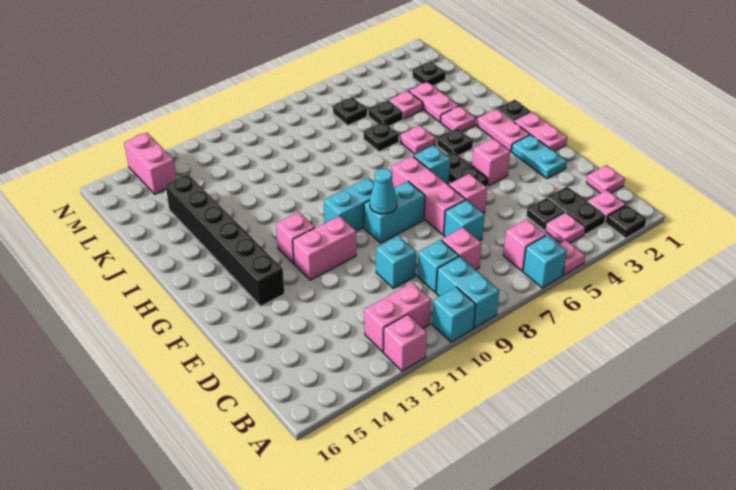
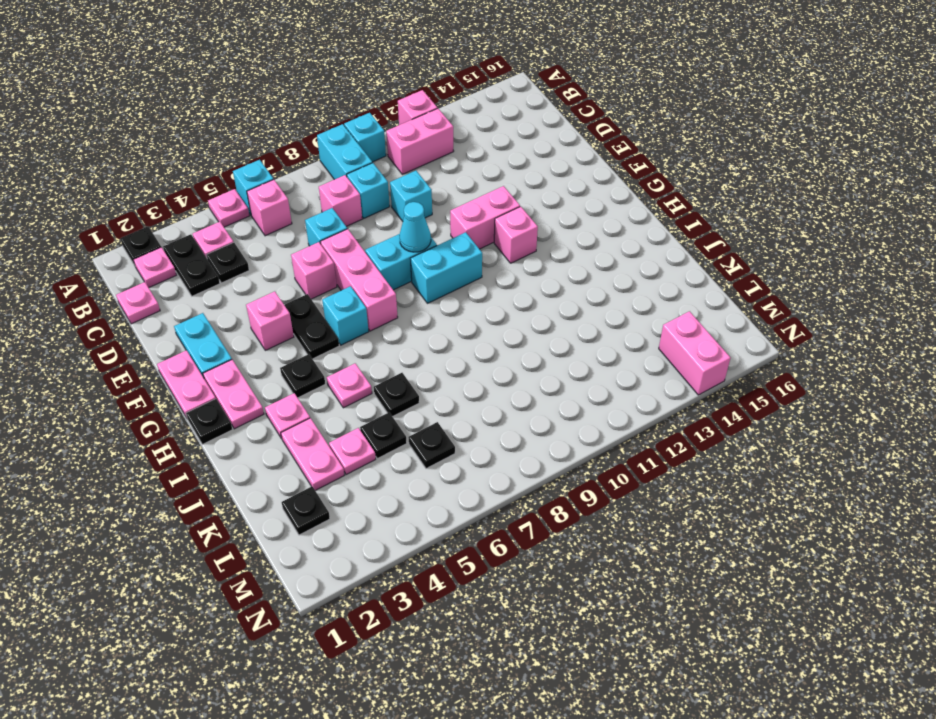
black 1x6 brick [166,175,284,306] -> none

